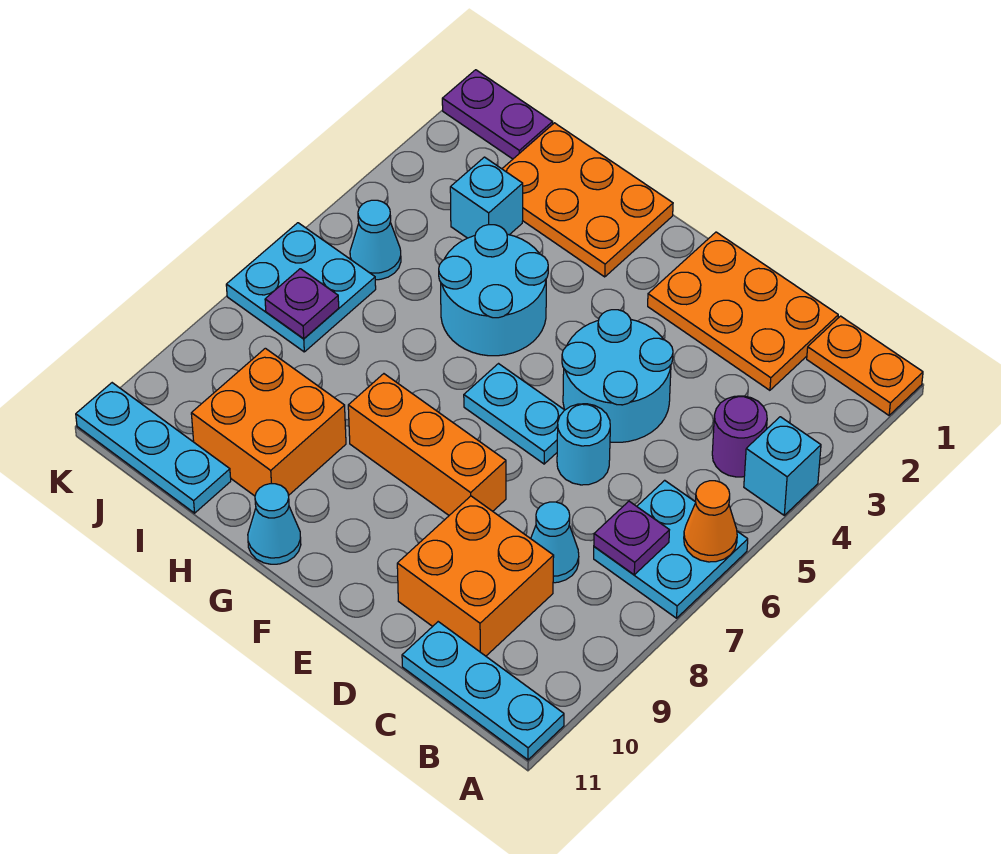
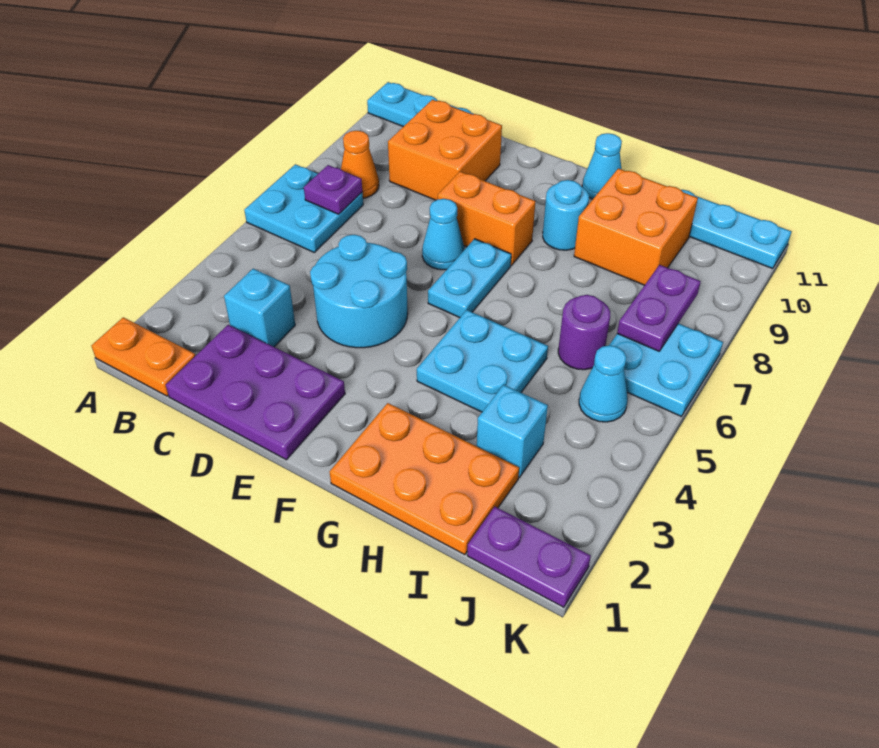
cyan 1x1 brick [744,417,821,515] -> cyan 1x1 brick moved to [224,269,295,347]
orange 1x1 cone [684,481,737,562] -> orange 1x1 cone moved to [341,131,379,198]
purple 1x1 round brick [712,396,767,477] -> purple 1x1 round brick moved to [558,295,610,370]
orange 2x3 plate [648,232,838,390] -> purple 2x3 plate [166,325,345,460]
cyan 1x1 cone [531,502,579,583] -> cyan 1x1 cone moved to [422,199,464,270]
cyan 1x1 round brick [557,404,610,485] -> cyan 1x1 round brick moved to [543,180,589,250]
cyan 1x2 plate [464,364,564,464] -> cyan 1x2 plate turned to [428,239,511,318]
orange 1x3 brick [348,374,506,515] -> orange 1x2 brick [438,172,536,265]
cyan 2x2 round brick [439,225,548,356] -> cyan 2x2 plate [417,310,548,412]
purple 1x1 plate [265,269,339,339] -> purple 1x2 plate [617,265,701,351]

